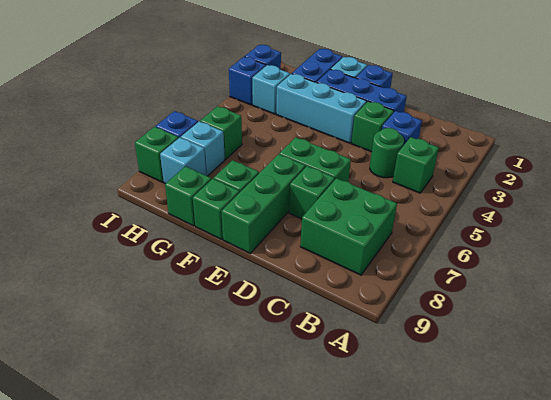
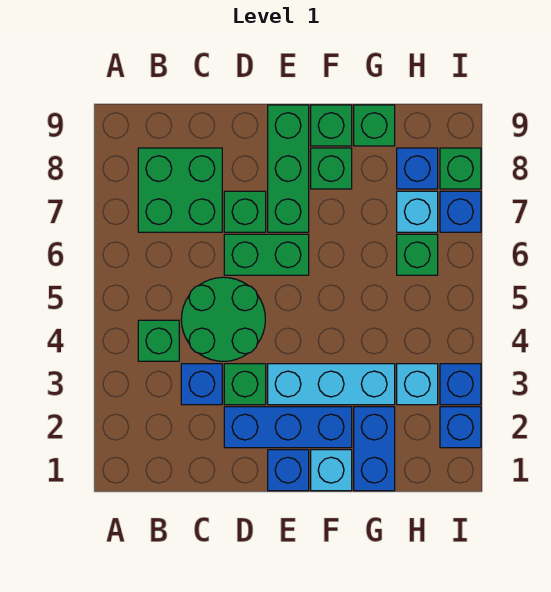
green 1x1 round brick [370,128,404,178] -> green 2x2 round brick [181,277,265,361]
cyan 1x1 brick [160,138,206,184] -> blue 1x1 brick [397,148,438,189]

